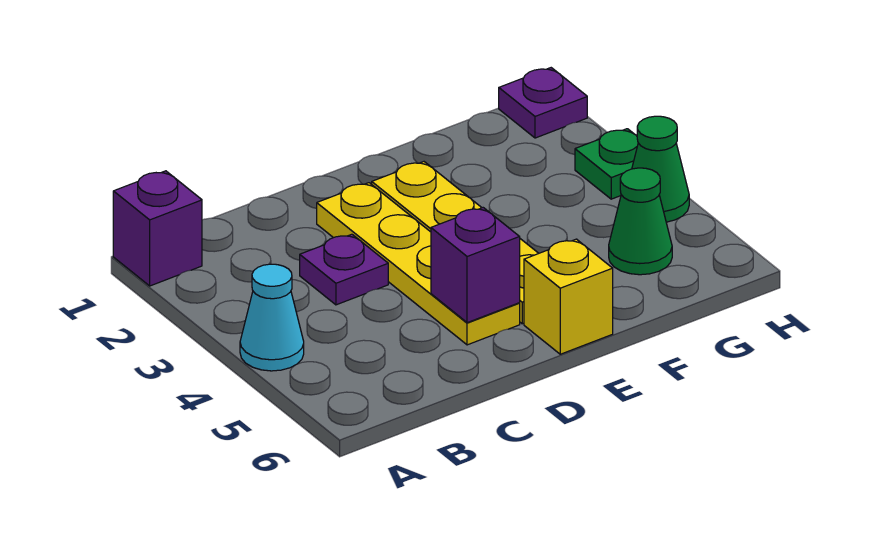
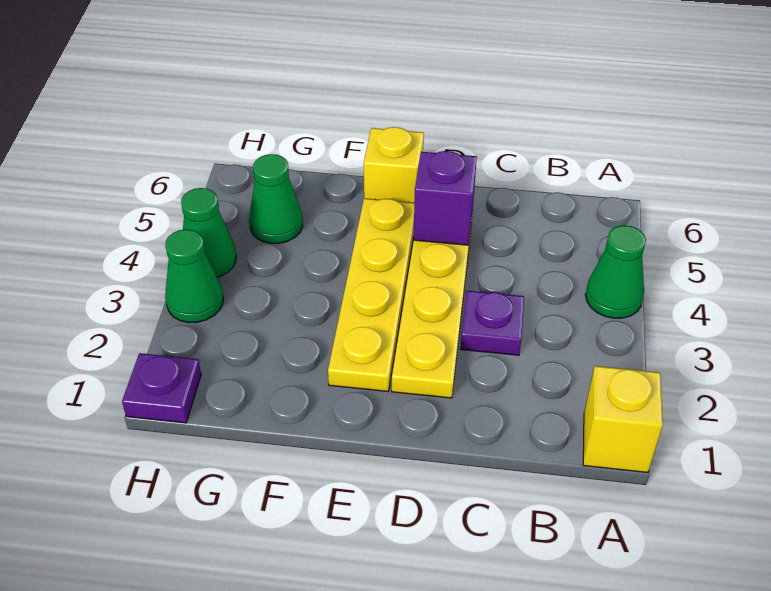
purple 1x1 brick [113,171,202,286] -> yellow 1x1 brick [583,366,663,472]
cyan 1x1 cone [240,264,304,371] -> green 1x1 cone [585,225,646,318]
green 1x1 plate [575,129,638,199] -> green 1x1 cone [165,229,223,323]

